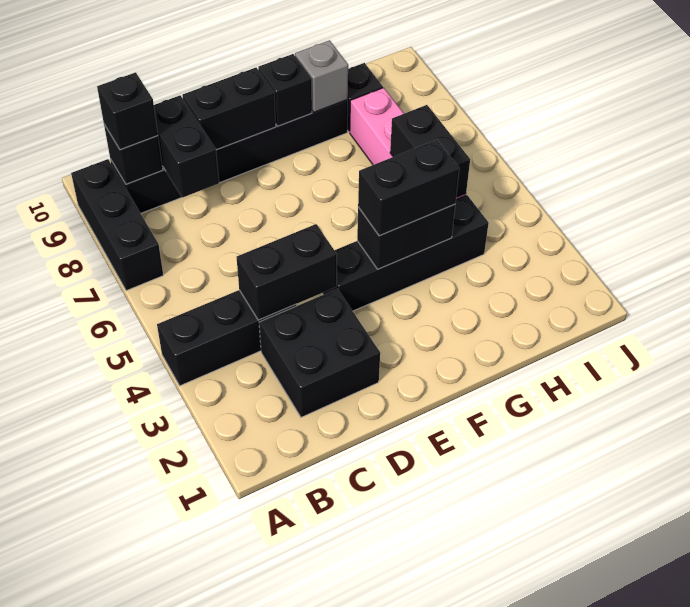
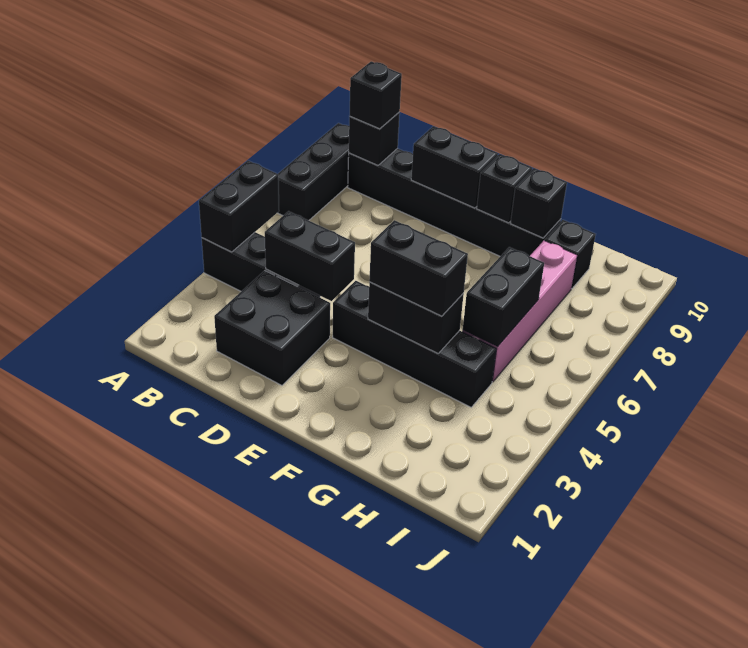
black 1x2 brick [154,95,219,198] -> black 1x2 brick moved to [199,161,279,252]
grey 1x1 brick [295,40,348,112] -> black 1x1 brick [510,168,567,238]

